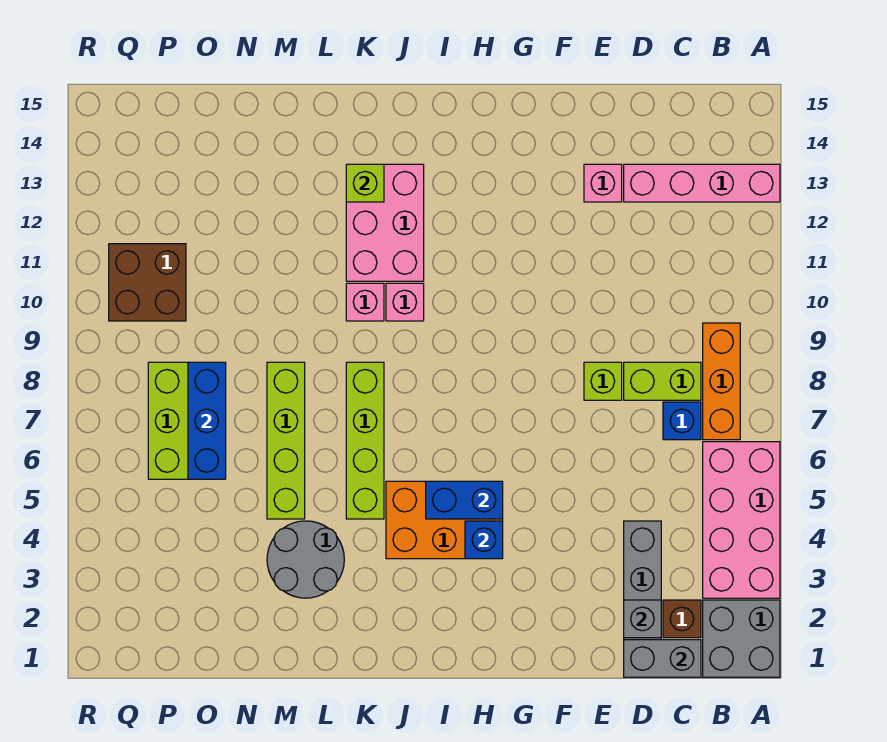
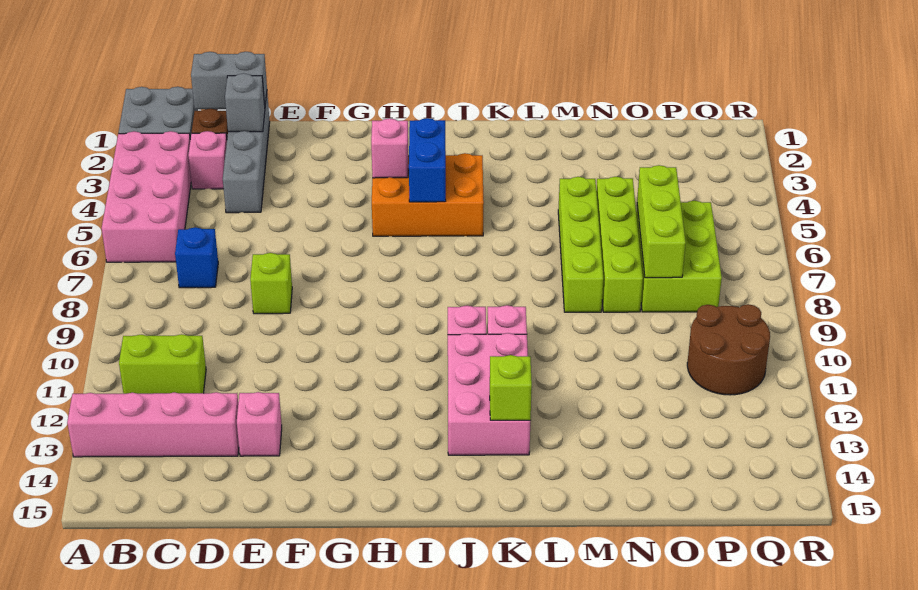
orange 1x3 brick [703,323,740,440] -> none
none -> pink 1x1 brick [188,131,227,189]
lime 1x2 brick [624,362,701,400] -> lime 1x2 brick moved to [119,334,206,394]
blue 1x1 brick [465,521,503,559] -> pink 1x1 brick [371,118,409,178]
blue 1x2 brick [426,481,503,519] -> blue 1x2 brick turned to [409,118,446,202]
lime 1x4 brick [346,362,384,519] -> lime 1x4 brick moved to [596,177,643,312]
grey 2x2 round brick [267,521,344,598] -> none
blue 1x3 brick [188,362,226,479] -> lime 1x3 brick [637,165,686,278]
brown 2x2 brick [109,244,186,321] -> brown 2x2 round brick [687,304,770,395]

